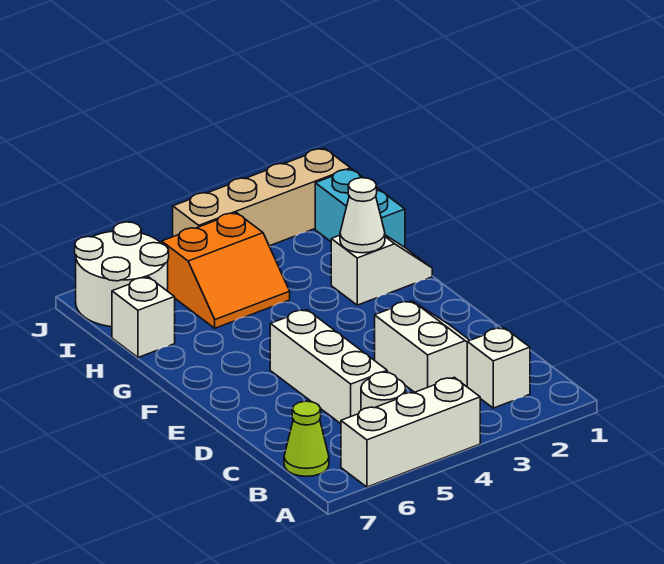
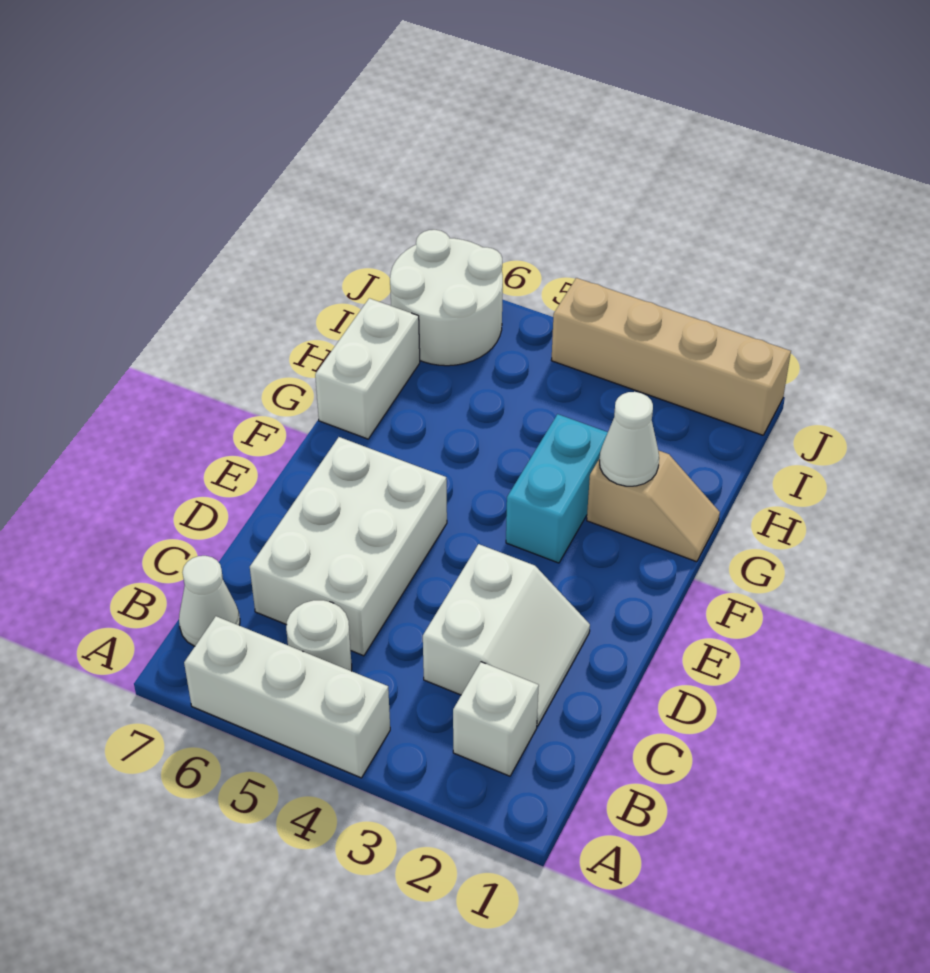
lime 1x1 cone [284,401,329,476] -> white 1x1 cone [179,556,240,646]
white 1x3 brick [270,310,387,424] -> white 2x3 brick [250,437,447,656]
white 1x2 slope [331,235,432,305] -> tan 1x2 slope [587,450,720,562]
cyan 1x2 brick [315,169,405,247] -> cyan 1x2 brick moved to [506,414,608,563]
orange 2x2 slope [162,213,290,328] -> none
white 1x1 brick [112,277,175,357] -> white 1x2 brick [315,298,420,439]

